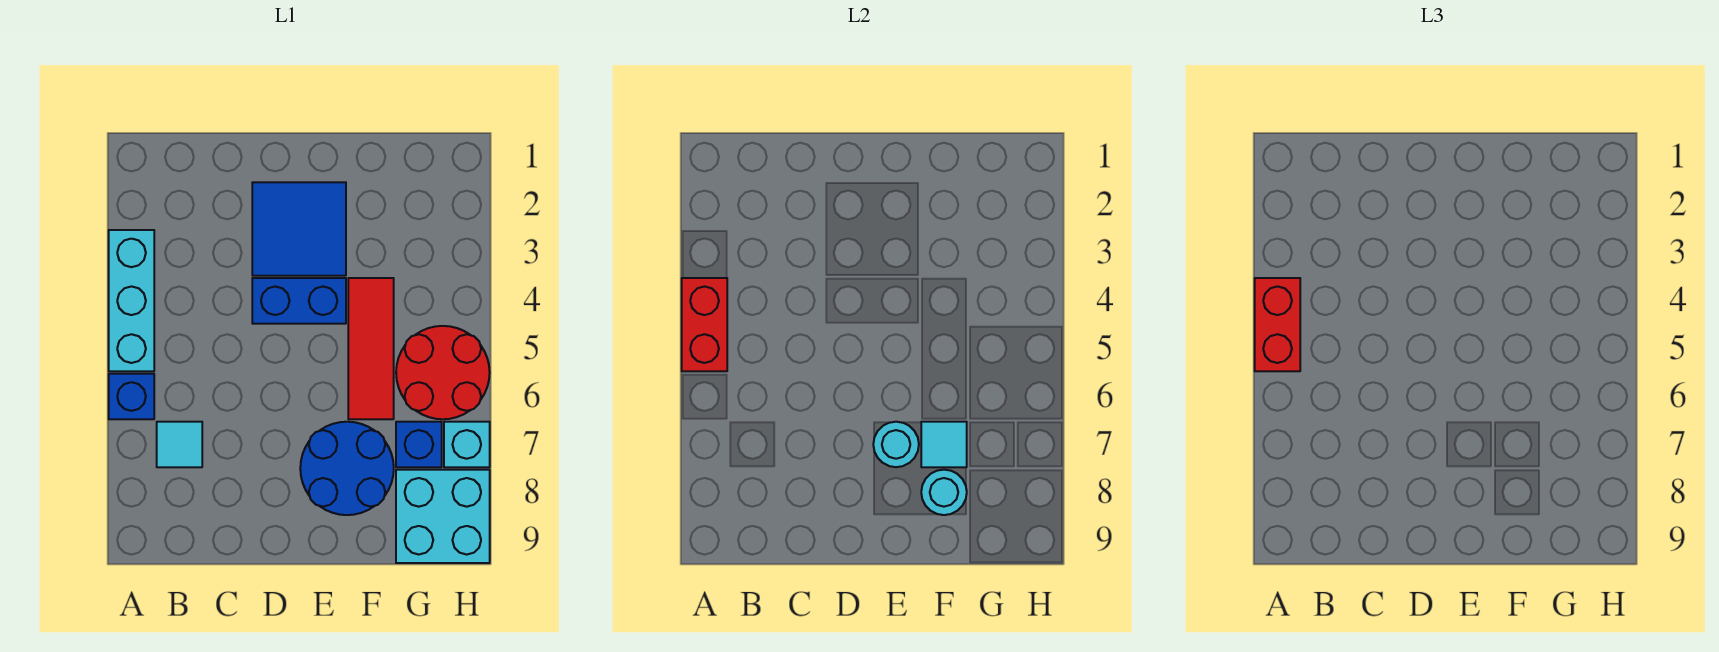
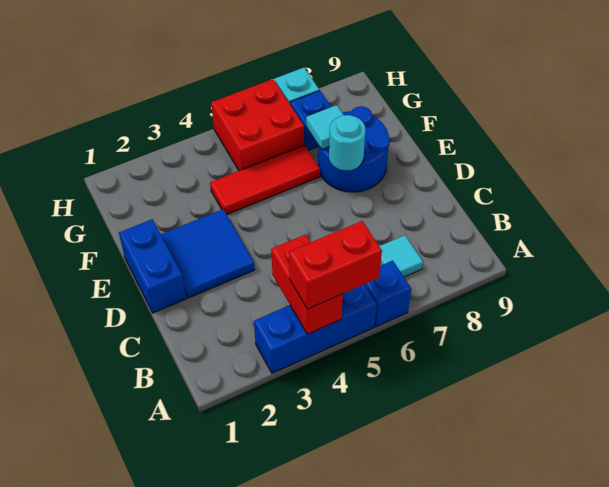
cyan 1x3 brick [109,230,154,371] -> blue 1x3 brick [254,285,377,373]
red 1x2 brick [682,278,727,371] -> red 1x2 brick turned to [271,234,343,334]
blue 1x2 brick [252,278,346,324] -> blue 1x2 brick moved to [119,219,186,313]
cyan 1x1 round brick [921,470,967,515] -> none
red 2x2 round brick [396,326,490,419] -> red 2x2 brick [211,79,304,171]
cyan 2x2 brick [396,470,490,563] -> none

